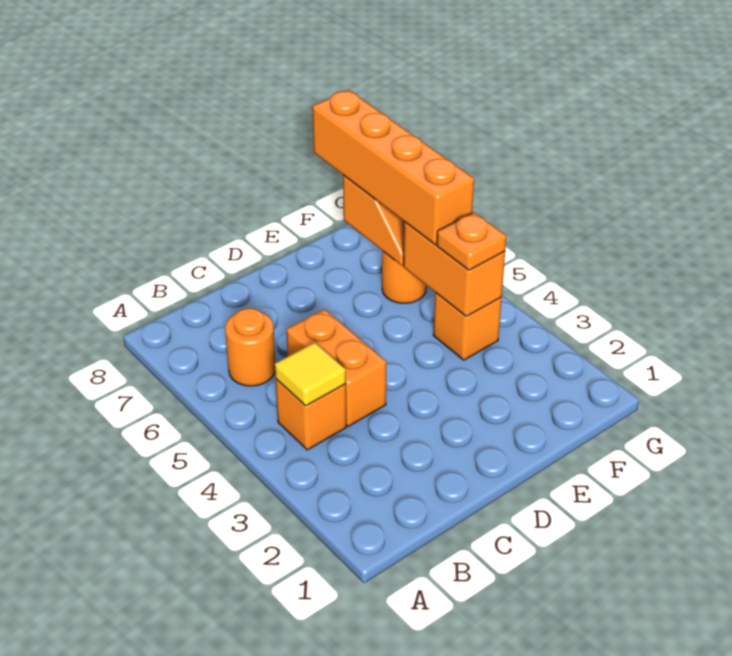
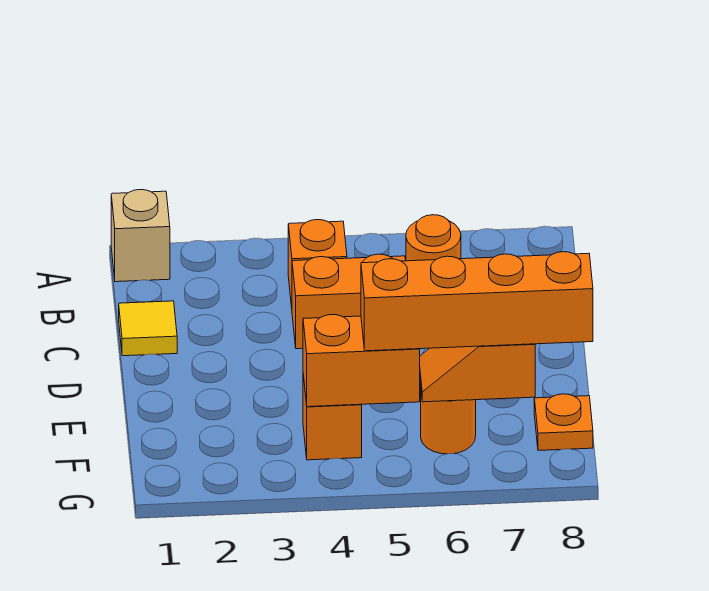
none -> tan 1x1 brick [111,190,170,282]
yellow 1x1 tile [275,342,346,406] -> yellow 1x1 tile moved to [119,301,177,356]
orange 1x1 plate [437,212,506,270] -> orange 1x1 plate moved to [534,394,593,451]

